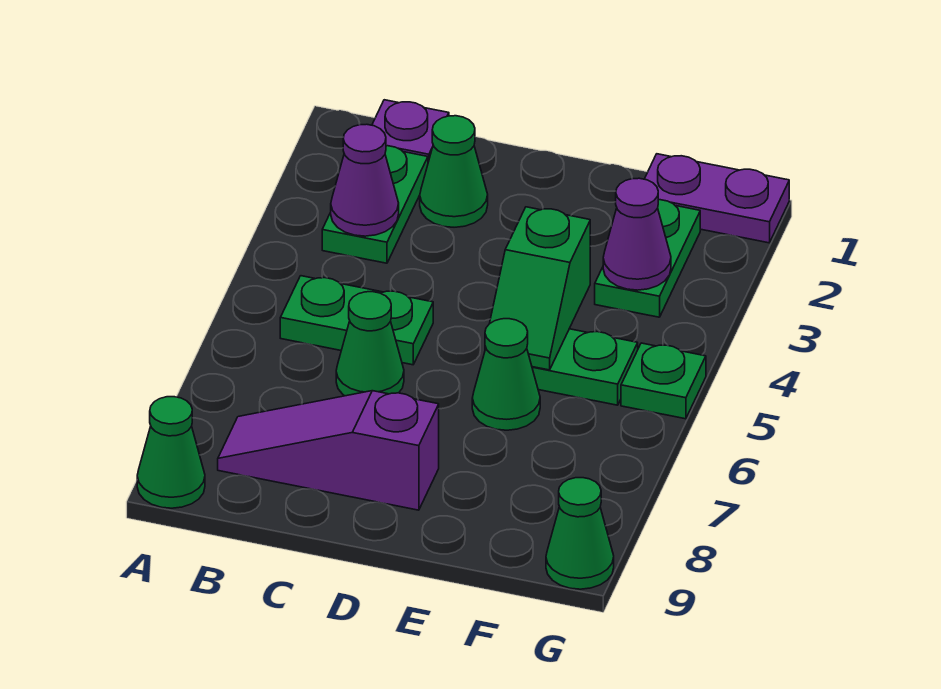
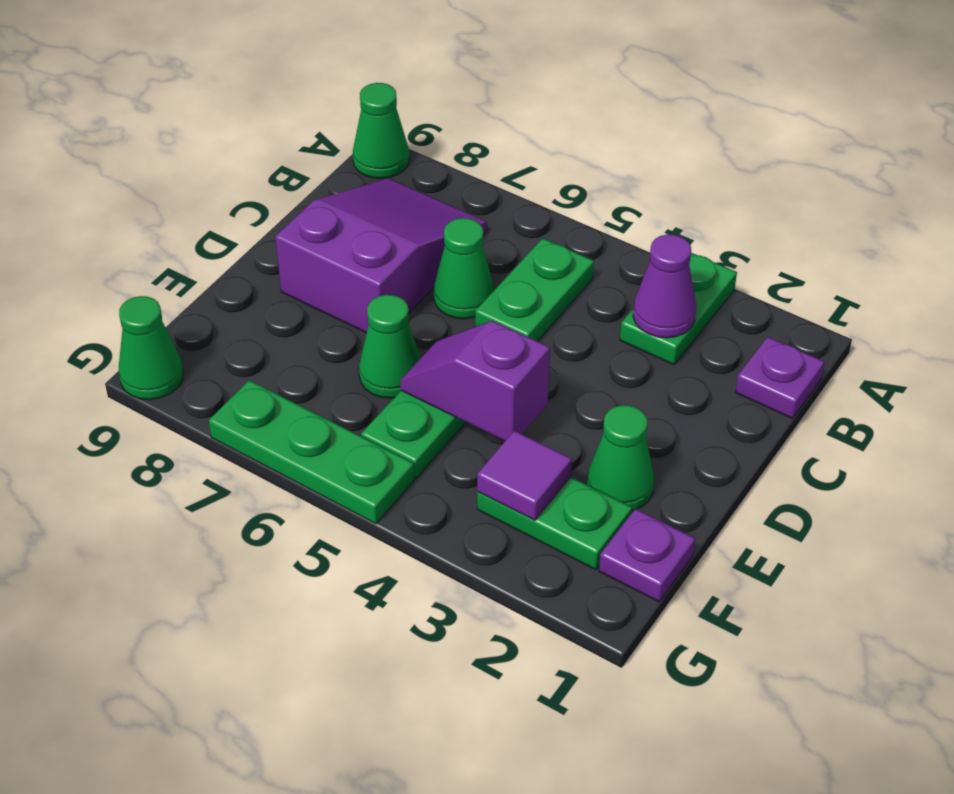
green 1x2 plate [322,146,428,263] -> green 1x2 plate turned to [620,253,737,365]
purple 1x3 slope [218,391,439,510] -> purple 2x3 slope [275,178,487,333]
green 1x1 cone [420,116,488,227] -> green 1x1 cone moved to [587,405,654,511]
green 1x2 slope [485,207,590,370] -> purple 1x2 slope [400,321,550,441]
purple 1x2 plate [645,154,789,243] -> purple 1x1 plate [599,509,695,602]
purple 1x1 cone [603,178,671,290] -> purple 1x1 tile [477,431,572,520]
green 1x1 plate [621,343,706,419] -> green 1x3 plate [209,380,414,524]

